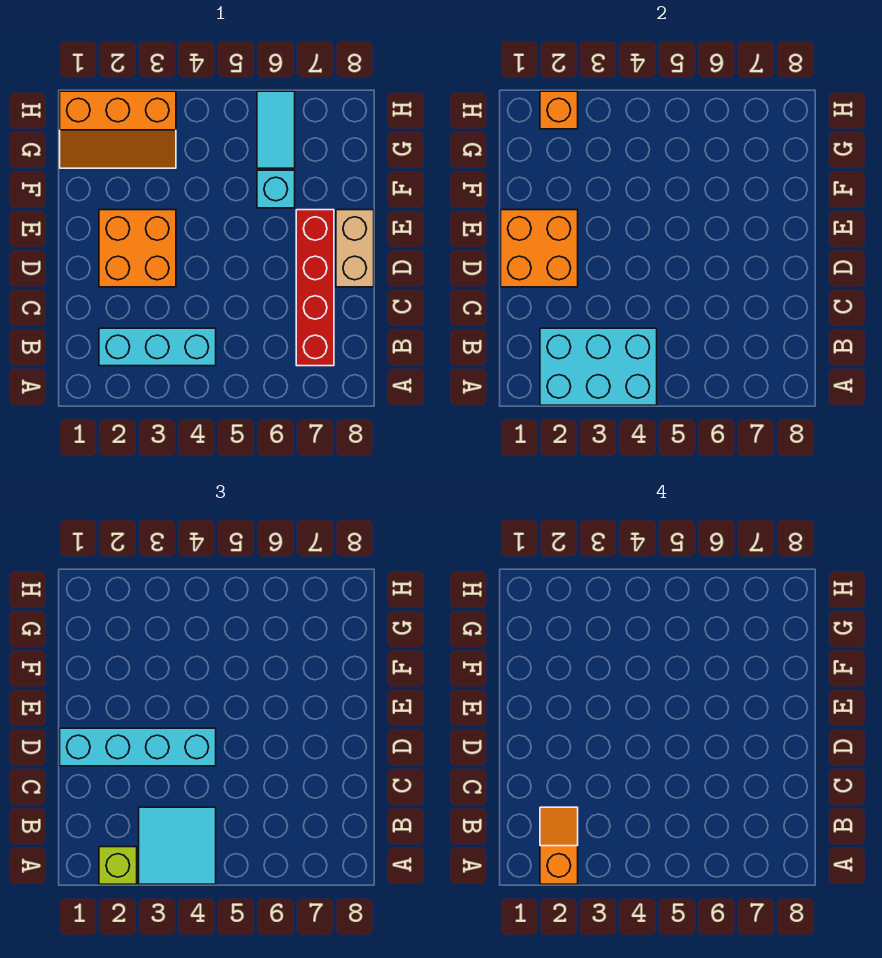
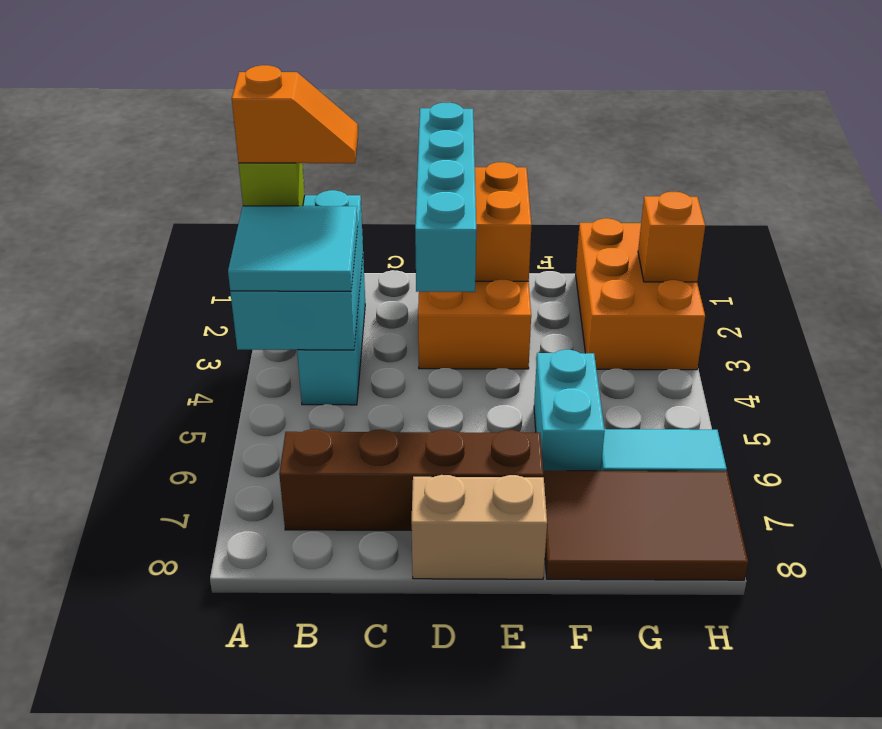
red 1x4 brick [296,210,334,366] -> brown 1x4 brick [279,429,544,530]
cyan 1x1 brick [257,170,295,208] -> cyan 1x2 brick [534,350,605,471]
none -> brown 2x3 tile [543,471,748,580]
orange 2x3 slope [60,91,176,168] -> orange 2x3 brick [576,218,705,370]

